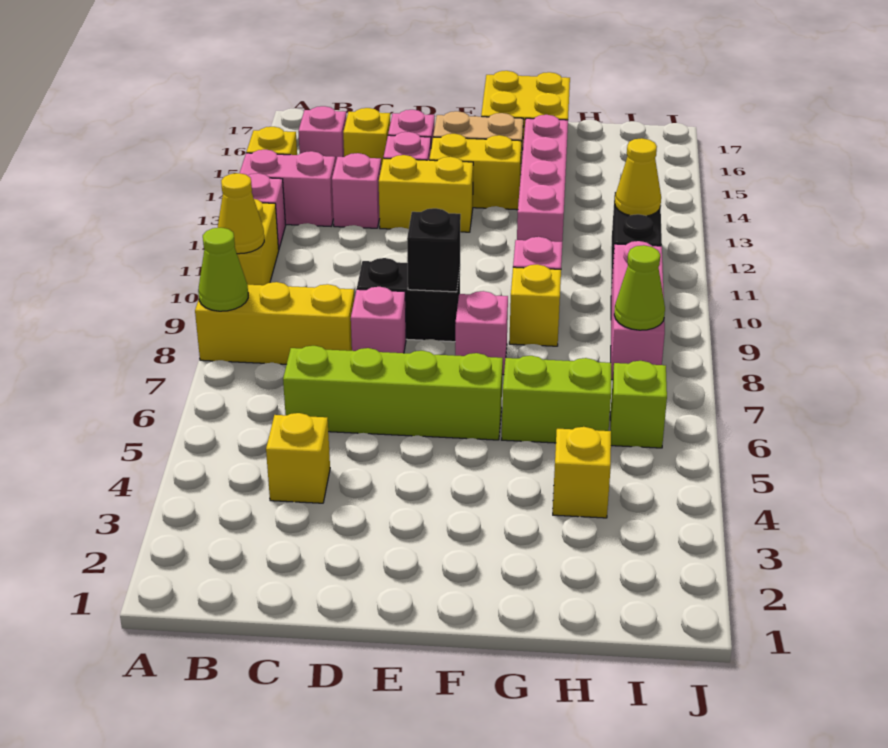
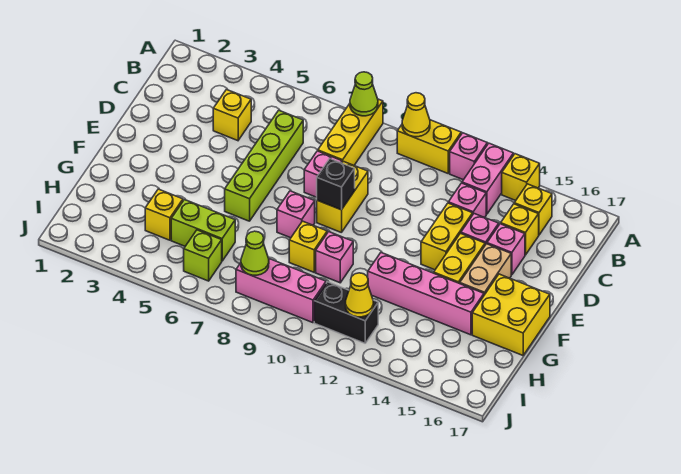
pink 1x1 brick [298,106,346,164] -> yellow 1x1 brick [514,184,552,235]
black 1x2 brick [357,258,460,342] -> yellow 1x2 brick [317,161,368,233]
lime 1x2 brick [502,356,611,443] -> lime 1x2 brick turned to [171,200,235,261]

